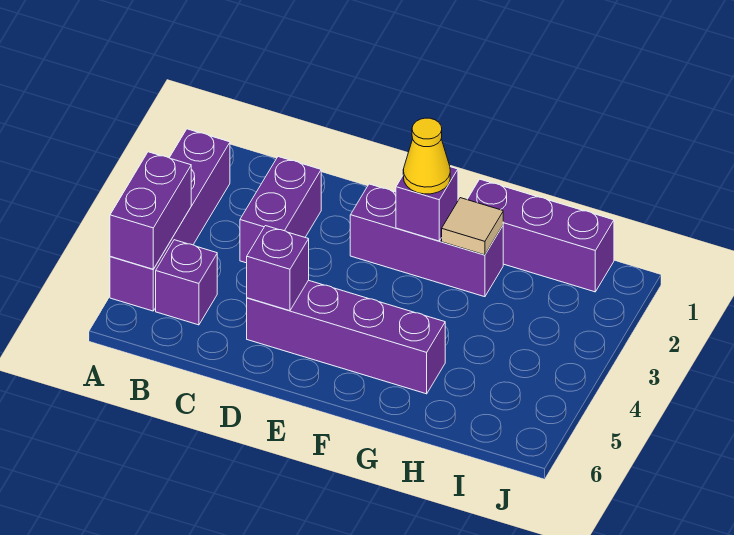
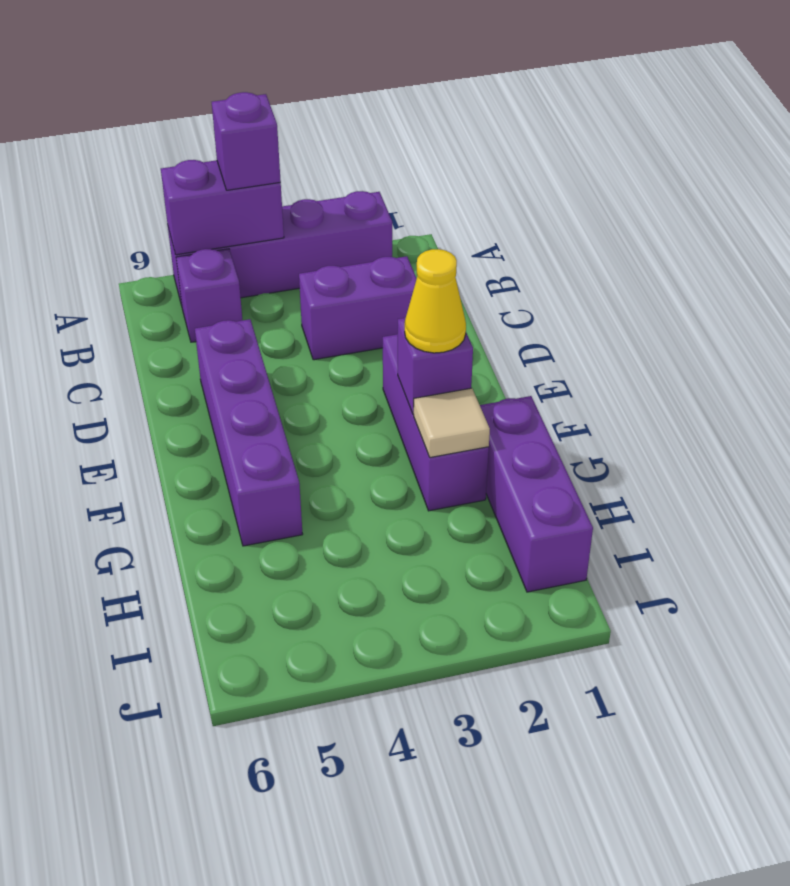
purple 1x1 brick [247,226,309,311] -> purple 1x1 brick moved to [212,92,281,190]

